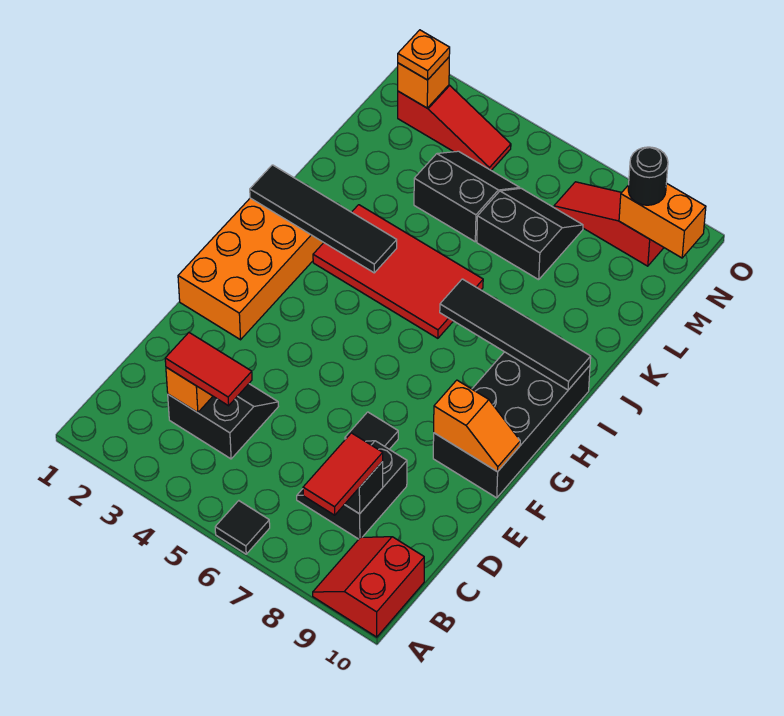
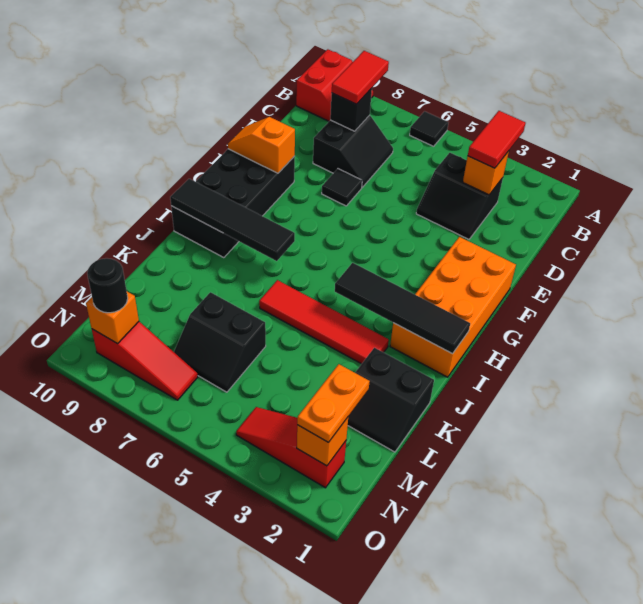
red 1x2 tile [165,333,252,406] -> red 1x2 tile turned to [468,111,526,168]
red 2x4 tile [313,205,483,338] -> red 1x4 tile [259,280,389,364]
black 2x2 slope [414,151,520,242] -> black 2x2 slope moved to [348,348,434,452]
orange 1x1 plate [398,30,450,80] -> orange 1x2 plate [297,364,370,443]
orange 1x2 brick [619,183,706,258] -> orange 1x1 brick [86,292,139,344]

